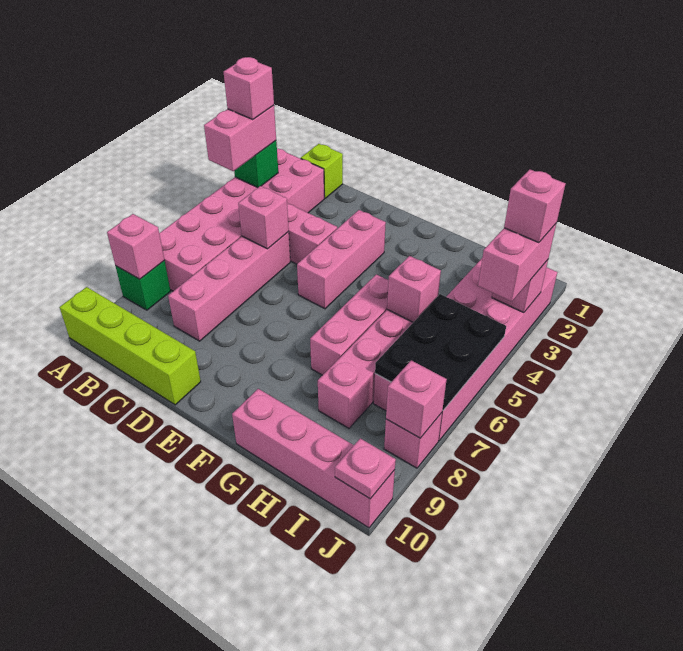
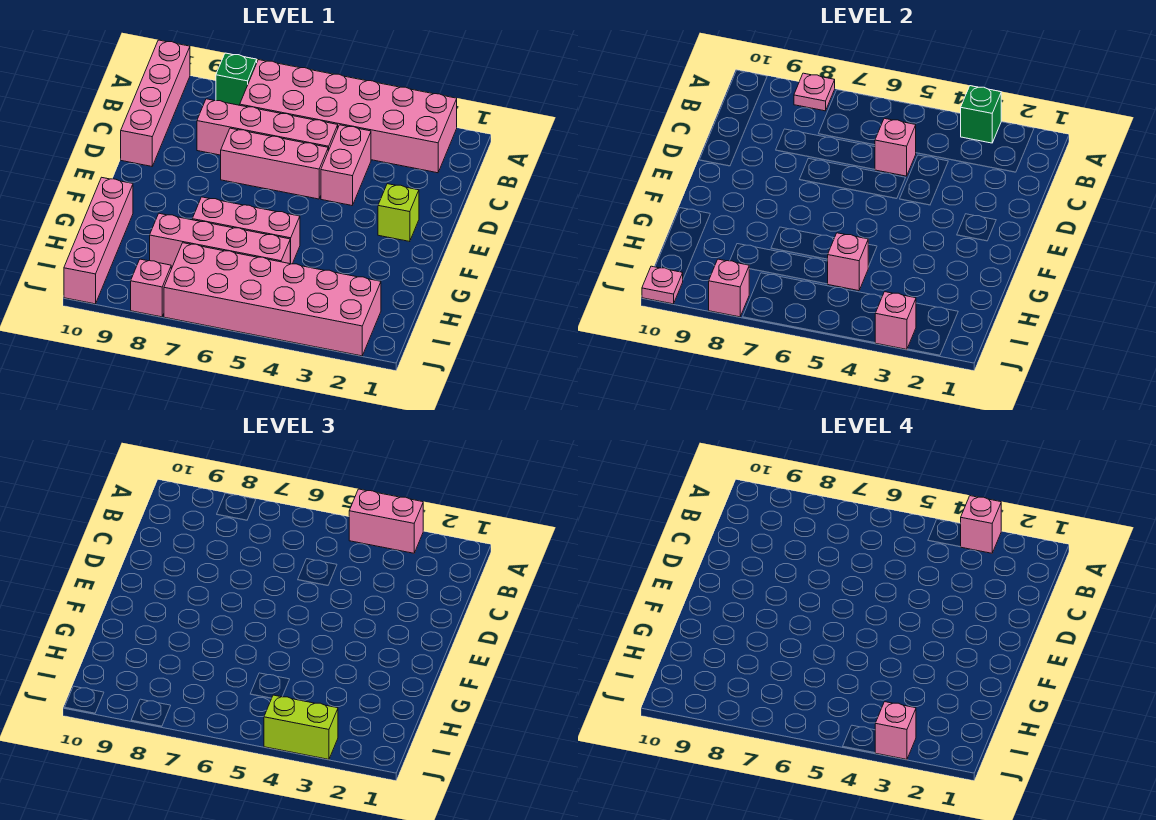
pink 1x1 brick [107,214,164,279] -> pink 1x1 plate [794,73,835,111]
lime 1x4 brick [59,287,201,405] -> pink 1x4 brick [121,40,190,166]
lime 1x1 brick [301,144,343,198] -> lime 1x1 brick moved to [378,184,419,242]
pink 1x3 brick [297,210,386,309] -> pink 1x3 brick moved to [221,128,328,199]
black 2x3 plate [375,294,506,410] -> none
pink 1x2 brick [478,223,557,302] -> lime 1x2 brick [264,695,338,759]

